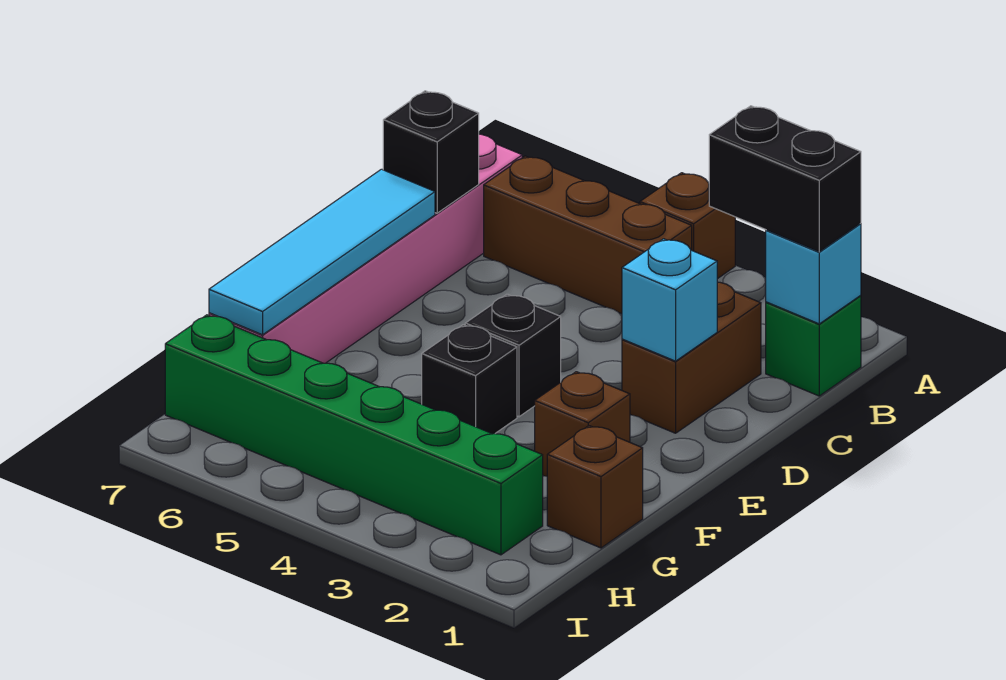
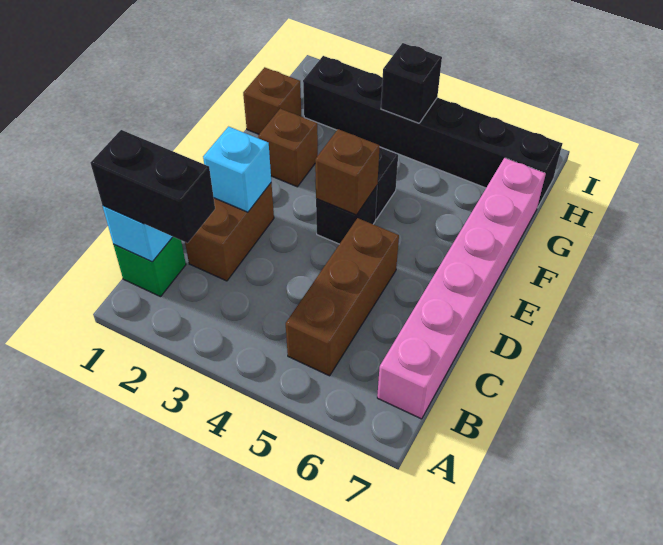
brown 1x1 brick [640,173,735,279] -> brown 1x1 brick moved to [315,129,380,215]
brown 1x3 brick [484,156,692,314] -> brown 1x3 brick turned to [286,218,399,376]
black 1x1 brick [383,91,479,213] -> black 1x1 brick moved to [381,43,442,123]
cyan 1x4 tile [209,169,435,335] -> none
green 1x6 brick [165,315,543,555] -> black 1x6 brick [303,56,563,208]

